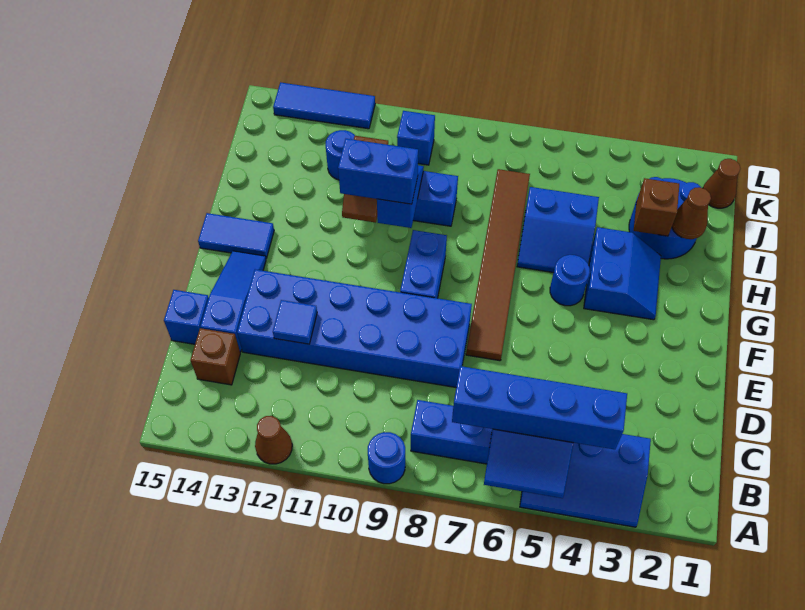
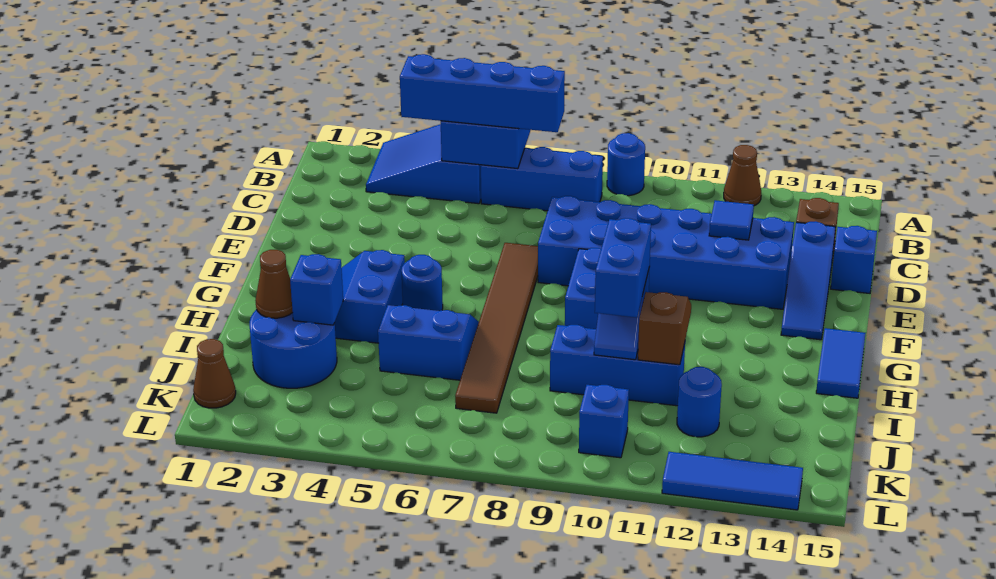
blue 2x3 slope [520,434,651,527] -> blue 2x3 slope turned to [366,124,481,204]
blue 1x2 tile [198,213,274,258] -> blue 1x2 tile turned to [816,328,866,398]
blue 1x2 brick [338,139,418,204] -> blue 1x2 brick turned to [595,218,651,318]
brown 1x1 brick [634,178,679,236] -> blue 1x1 brick [290,254,343,325]

